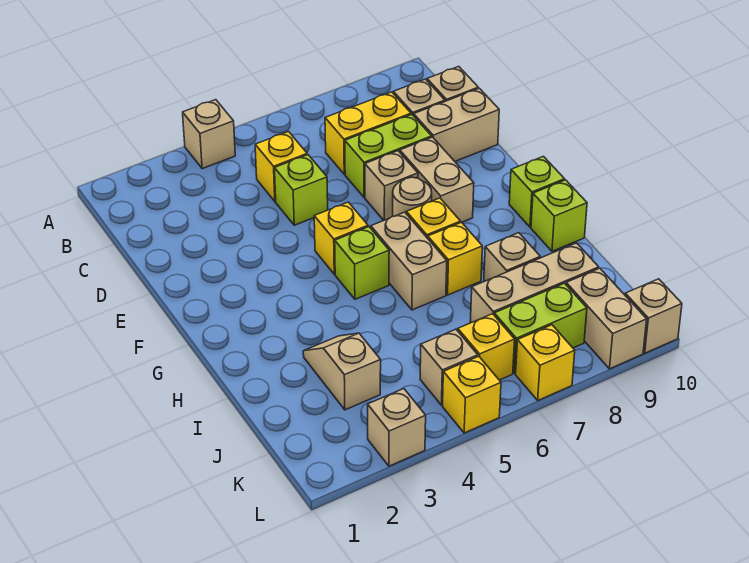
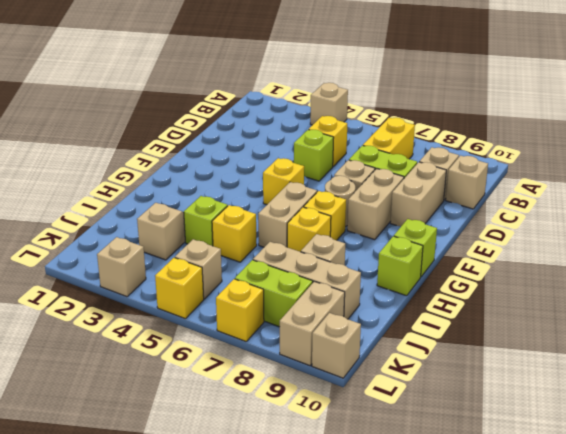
yellow 1x2 brick [325,92,411,174] -> yellow 1x2 brick turned to [363,118,415,159]
tan 1x2 brick [414,88,499,161] -> tan 1x2 brick turned to [390,162,446,226]
lime 1x1 brick [335,227,389,299] -> lime 1x1 brick moved to [184,196,228,246]
yellow 1x1 brick [458,314,515,380] -> yellow 1x1 brick moved to [212,205,257,262]

